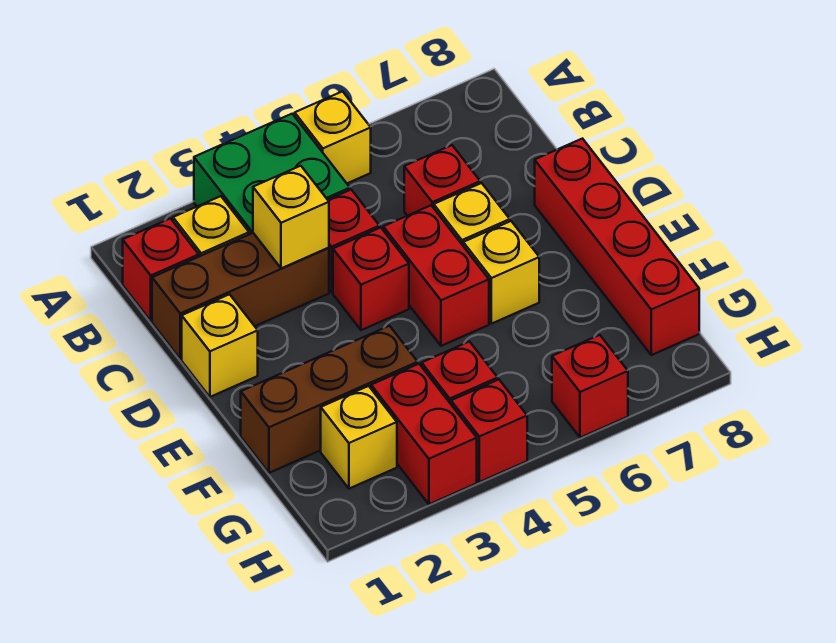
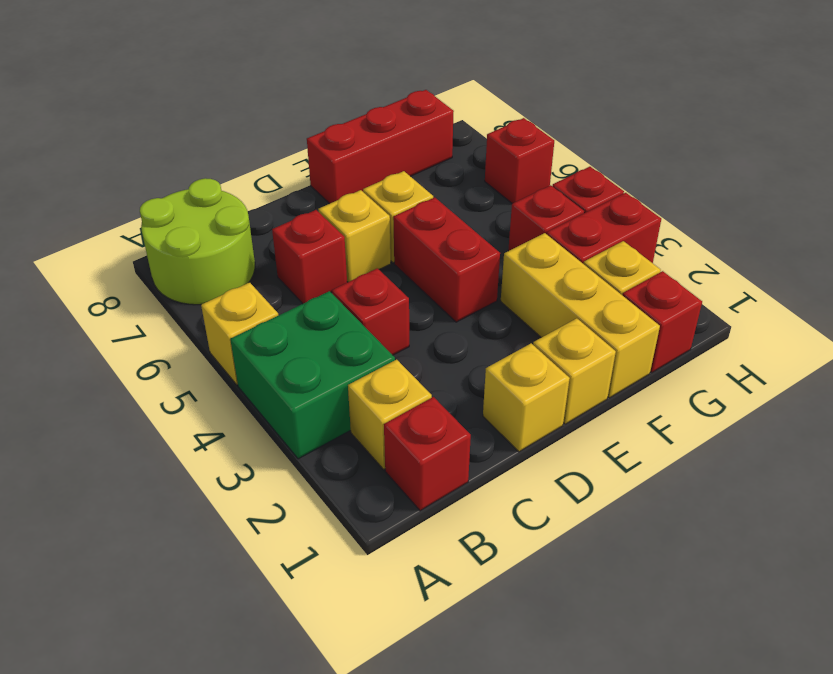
none -> lime 2x2 round brick [140,178,255,305]
brown 1x3 brick [152,233,329,359] -> none
yellow 1x1 brick [253,166,329,268] -> yellow 1x1 brick moved to [533,318,616,424]
red 1x1 brick [333,228,409,330] -> red 1x1 brick moved to [622,271,702,373]
red 1x2 brick [383,206,489,346] -> red 1x2 brick turned to [393,197,500,322]
red 1x4 brick [535,139,699,355] -> red 1x3 brick [307,90,454,204]
brown 1x3 brick [241,326,418,473] -> yellow 1x3 brick [501,233,660,398]

